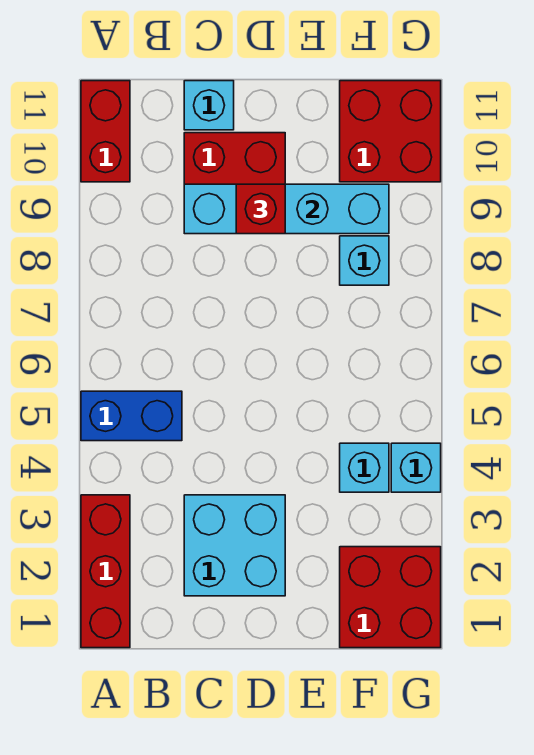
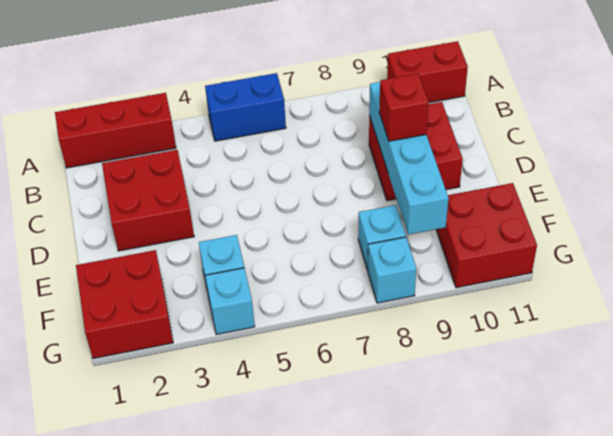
blue 1x2 brick [81,391,182,441] -> blue 1x2 brick turned to [205,73,286,141]
cyan 2x2 brick [184,495,285,596] -> red 2x2 brick [102,150,194,251]
cyan 1x1 brick [184,81,234,130] -> cyan 1x1 brick moved to [368,237,416,303]

